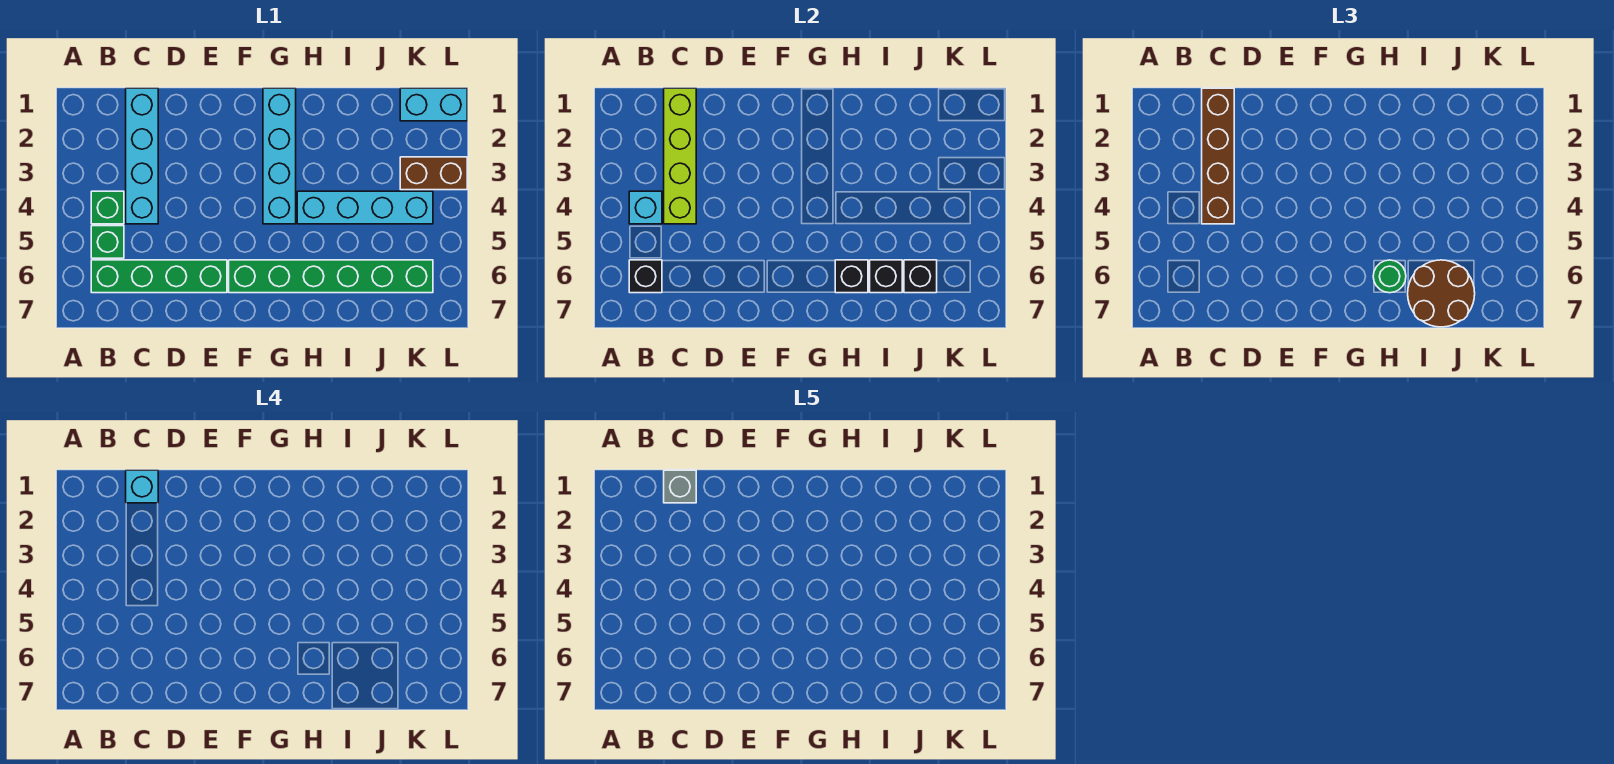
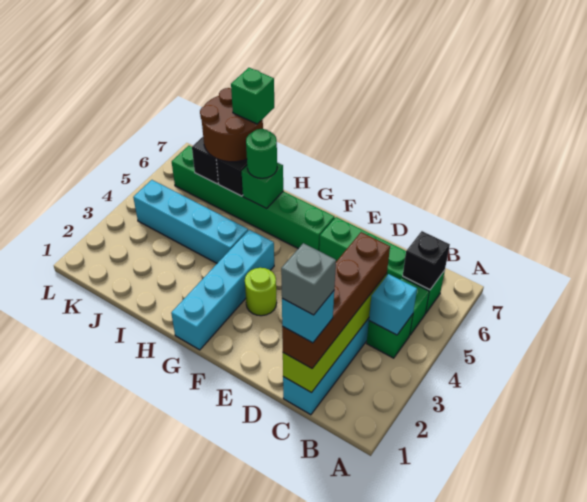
none -> lime 1x1 round brick [245,268,277,316]
black 1x1 brick [835,260,868,293] -> green 1x1 brick [242,163,283,208]
none -> green 1x1 brick [231,68,274,124]
cyan 1x2 brick [400,88,467,121] -> none
brown 1x2 brick [400,157,467,190] -> none

